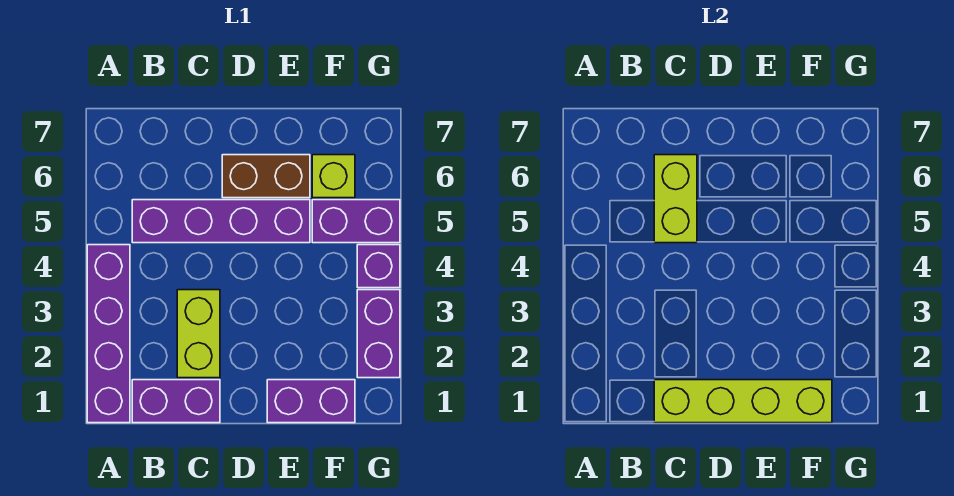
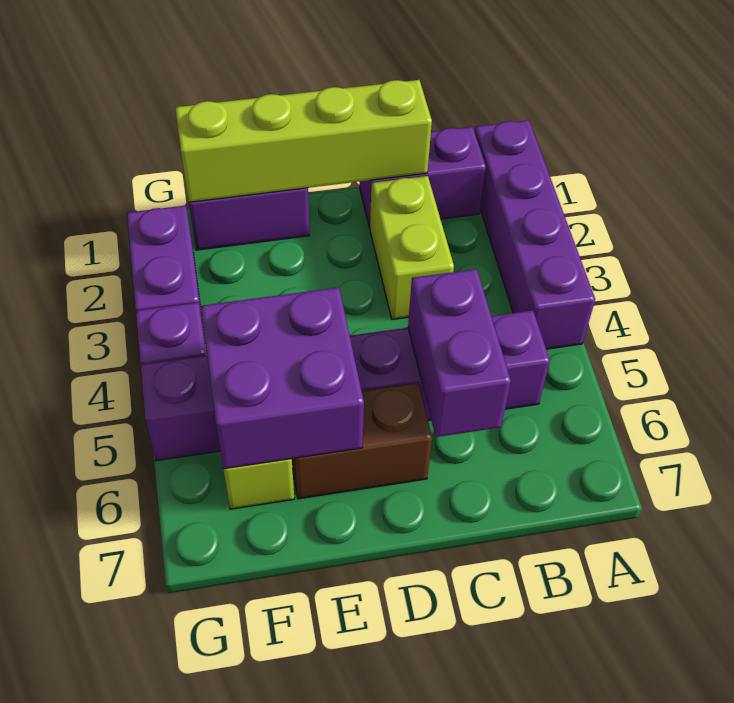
lime 1x2 brick [654,155,697,243] -> purple 1x2 brick [408,269,511,437]
none -> purple 2x2 brick [201,287,364,469]

